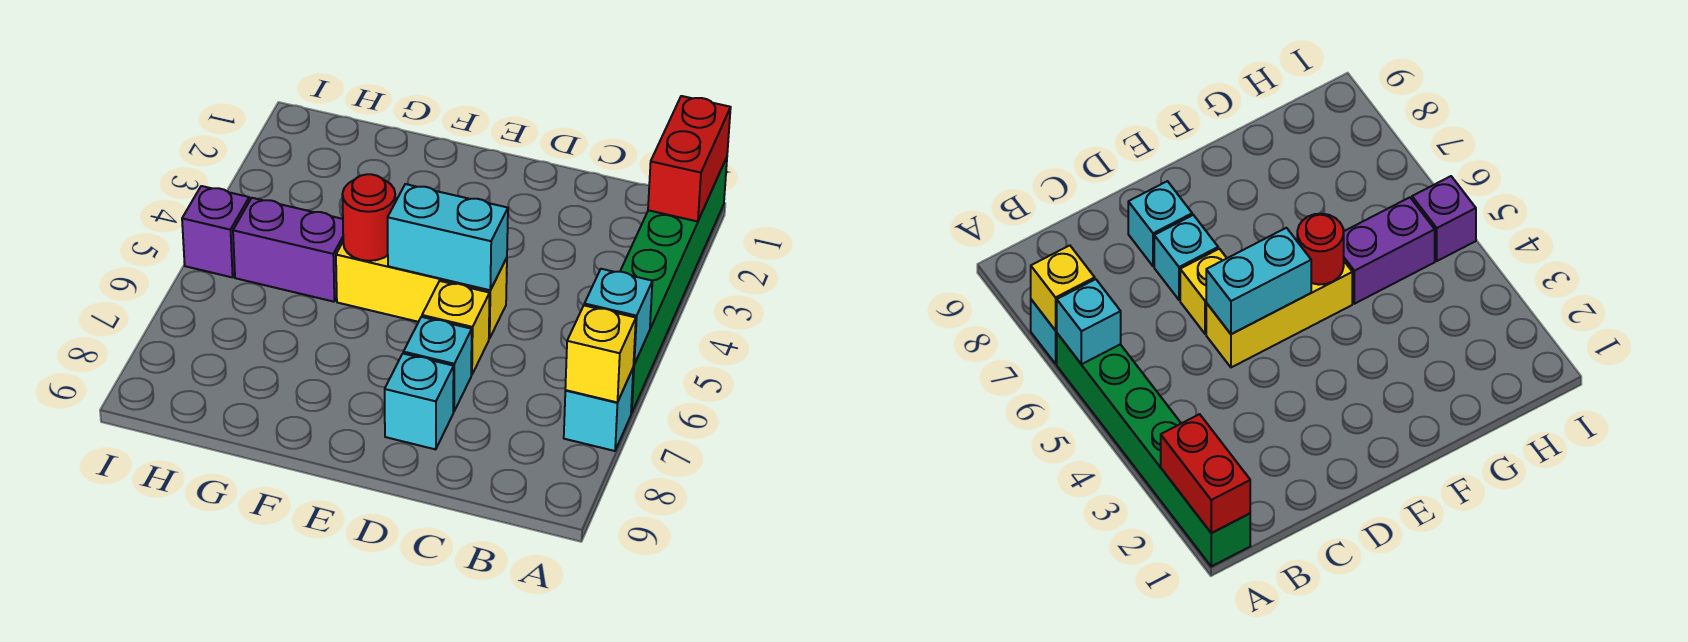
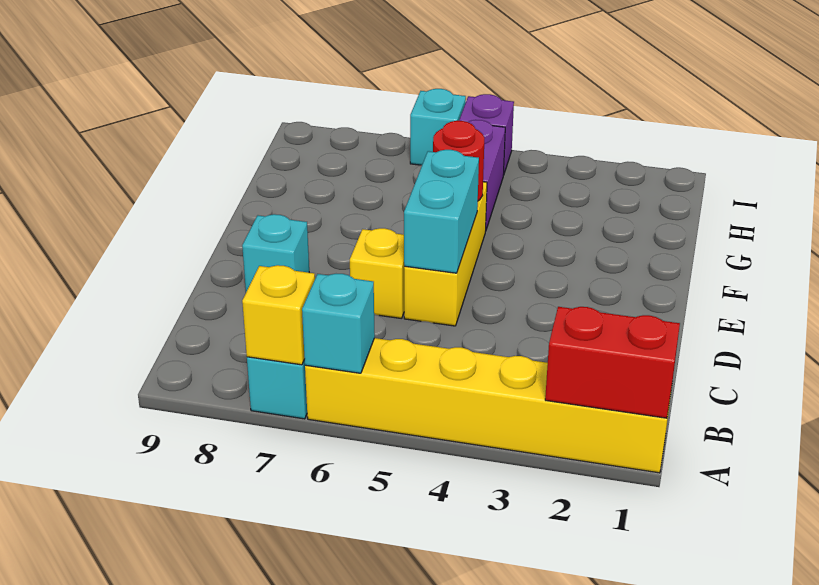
green 1x6 brick [620,157,727,413] -> yellow 1x6 brick [305,338,672,473]
cyan 1x1 brick [403,317,472,412] -> cyan 1x1 brick moved to [410,89,466,165]

